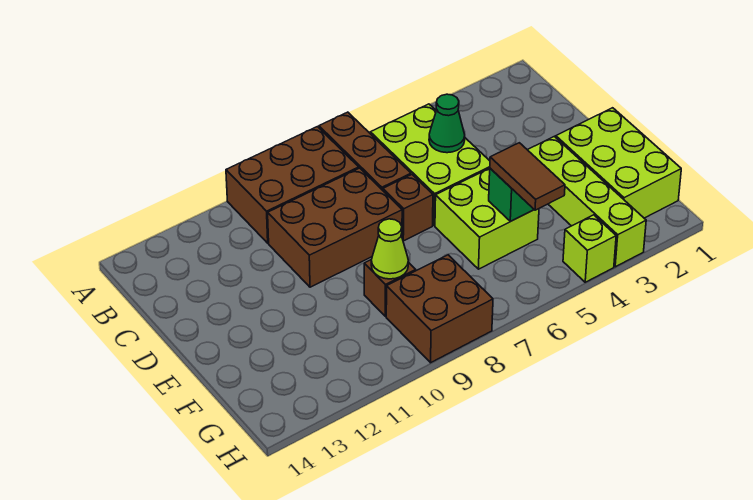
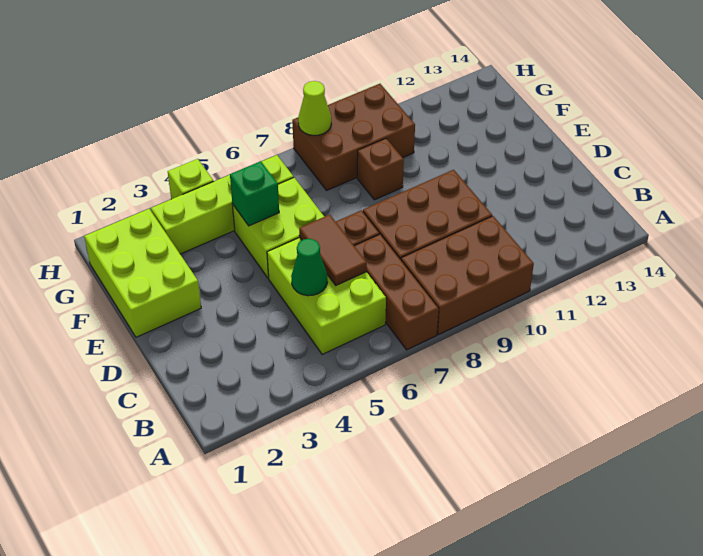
lime 1x4 brick [528,136,646,267] -> lime 1x4 brick turned to [151,155,294,254]
brown 1x2 tile [490,143,565,210] -> brown 1x2 tile moved to [299,215,367,285]
lime 1x1 cone [371,219,408,279] -> lime 1x1 cone moved to [298,81,331,135]
brown 2x2 brick [386,255,493,363] -> brown 2x3 brick [292,84,415,190]

